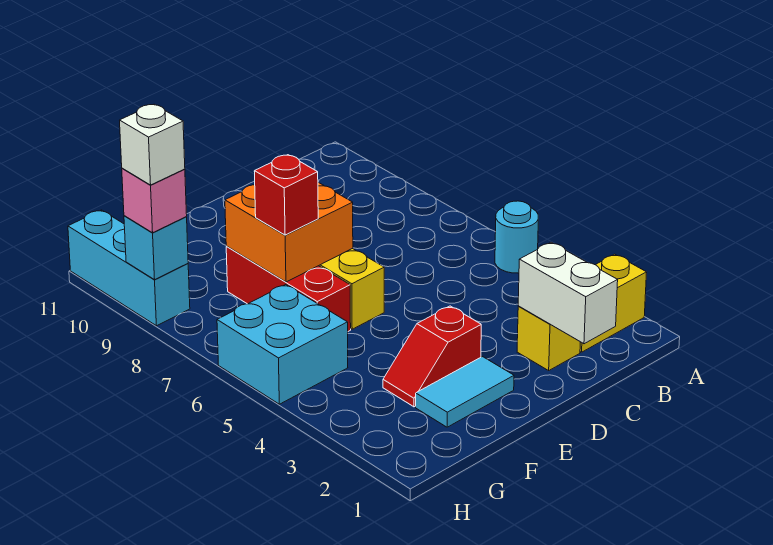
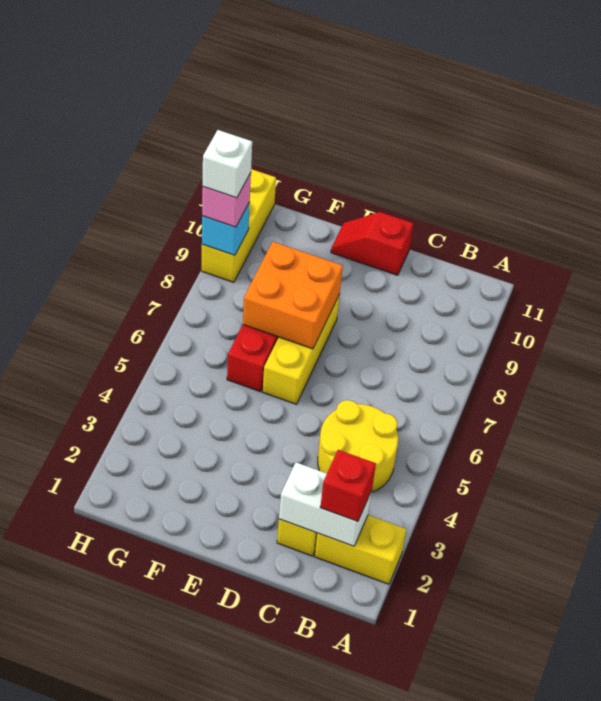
cyan 1x1 round brick [495,201,538,273] -> none
none -> yellow 2x2 round brick [318,400,398,492]
white 1x2 brick [518,242,618,344] -> white 1x2 brick turned to [279,463,372,546]
cyan 1x2 tile [416,357,514,427] -> none
red 1x2 slope [383,306,481,407] -> red 1x2 slope moved to [331,212,413,275]
red 1x1 brick [254,155,318,235] -> red 1x1 brick moved to [320,450,376,521]
cyan 2x2 brick [217,285,348,404] -> none
cyan 1x3 brick [68,210,190,326] -> yellow 1x3 brick [201,169,276,282]

